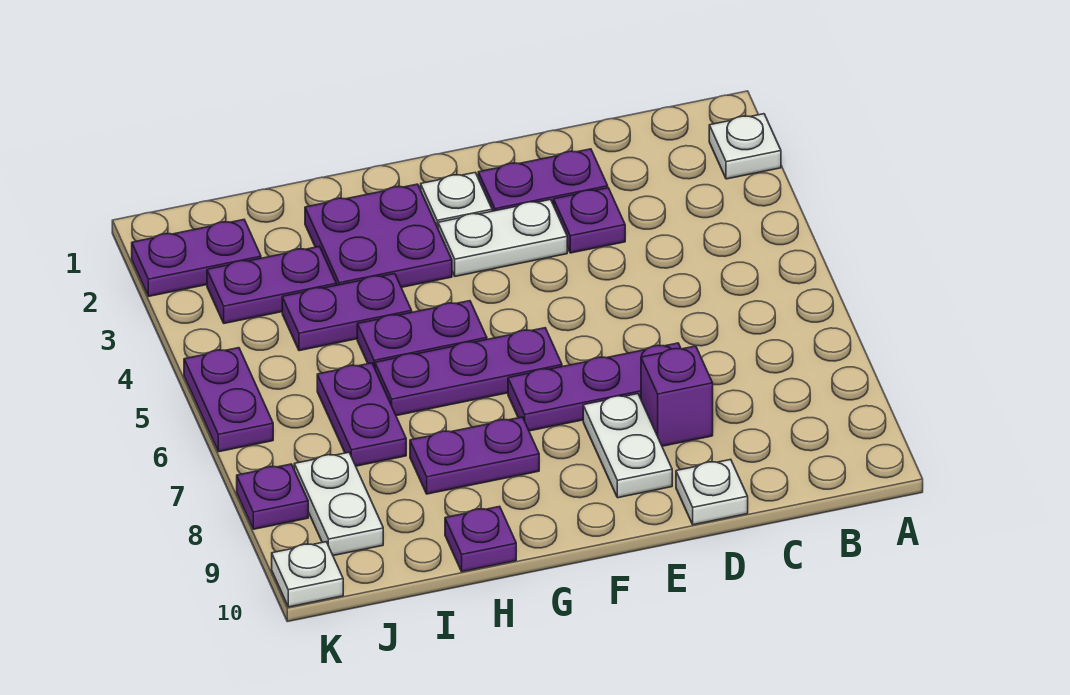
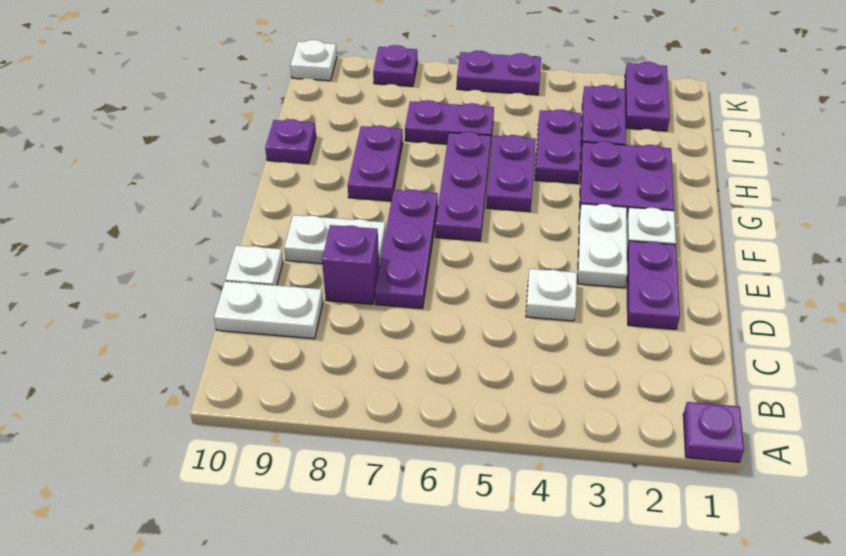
white 1x1 plate [709,114,781,179] -> white 1x1 plate moved to [526,269,577,321]
purple 1x1 plate [554,188,625,253] -> purple 1x1 plate moved to [683,402,744,462]
white 1x2 plate [294,452,383,556] -> white 1x2 plate moved to [214,281,323,339]

